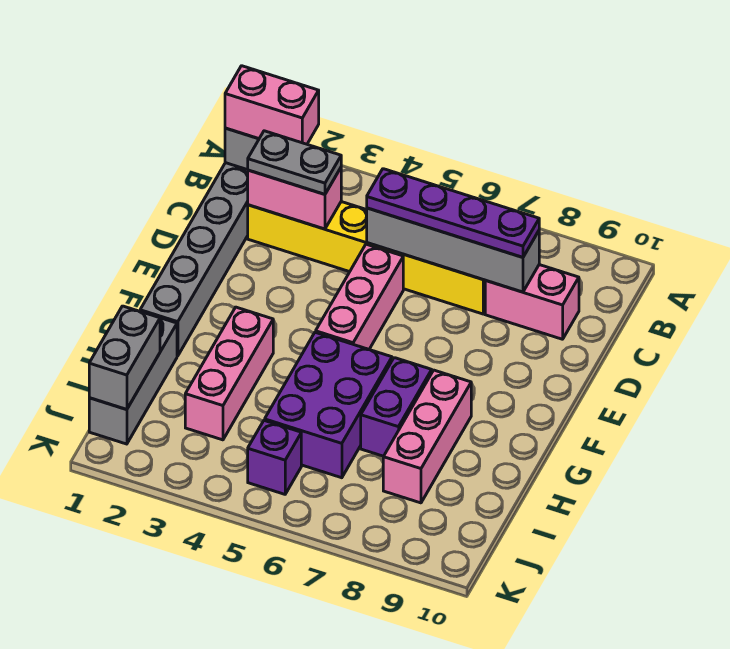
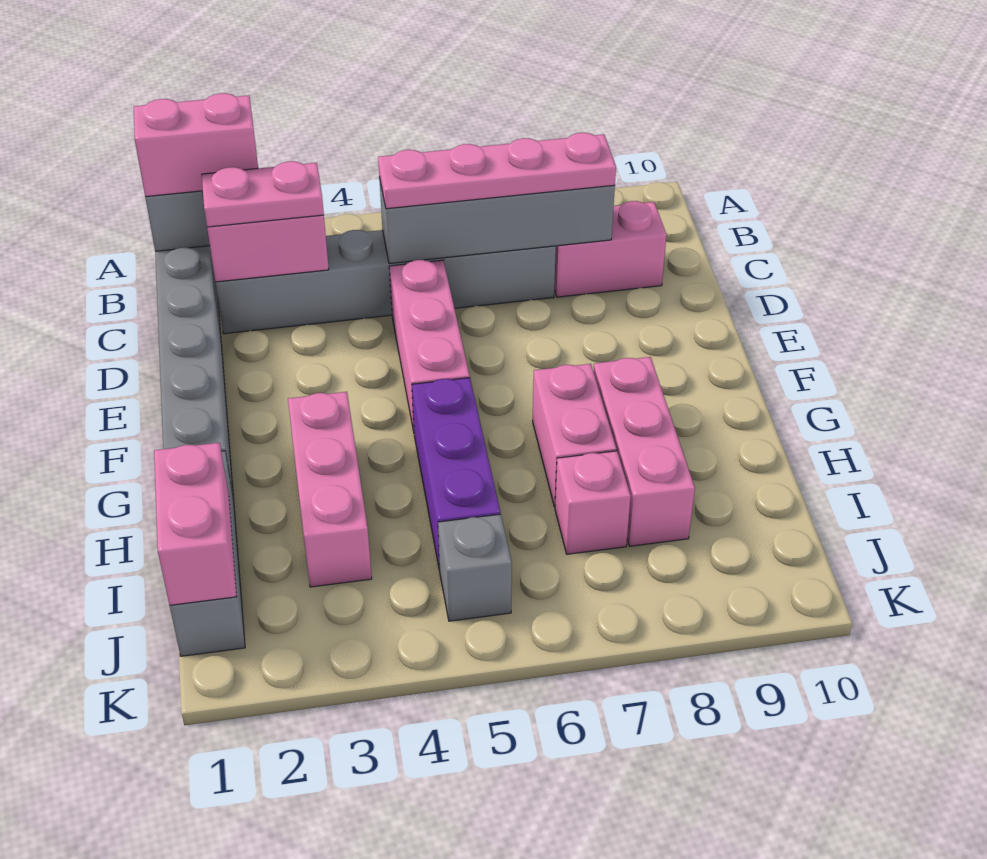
yellow 1x6 brick [248,202,486,314] -> grey 1x6 brick [216,230,556,334]
grey 1x2 plate [248,131,341,194] -> pink 1x2 plate [202,161,324,227]
purple 1x4 plate [367,169,539,257] -> pink 1x4 plate [378,133,616,209]
purple 2x3 brick [265,332,392,478] -> purple 1x3 brick [412,378,500,570]
purple 1x2 brick [361,358,432,456] -> pink 1x2 brick [533,364,617,507]
grey 1x2 brick [89,306,160,410] -> pink 1x2 brick [154,443,236,605]
none -> pink 1x1 brick [555,451,631,554]
purple 1x1 brick [248,420,301,494] -> grey 1x1 brick [438,514,512,621]

